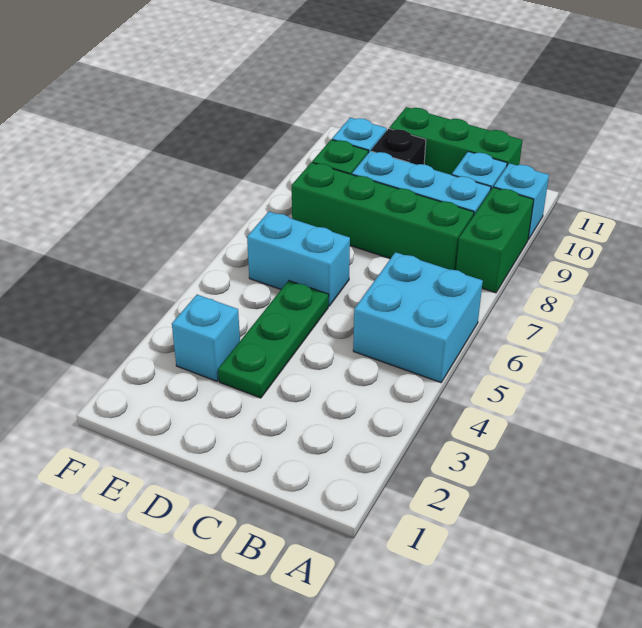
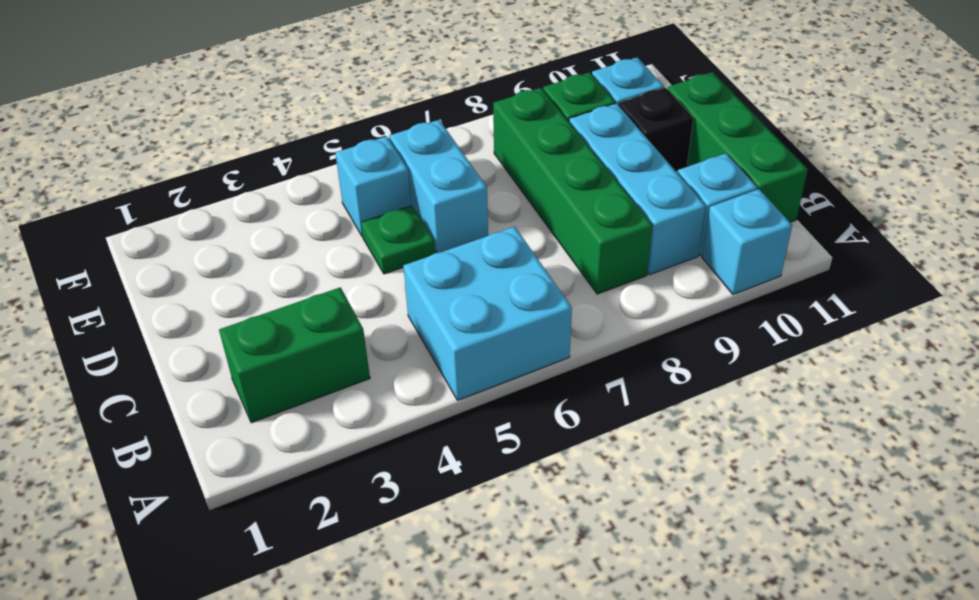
green 1x2 brick [456,187,534,293] -> green 1x2 brick moved to [219,287,370,423]
green 1x3 plate [218,281,329,398] -> green 1x1 plate [361,205,435,274]
cyan 1x1 brick [172,295,240,381] -> cyan 1x1 brick moved to [335,136,411,237]

